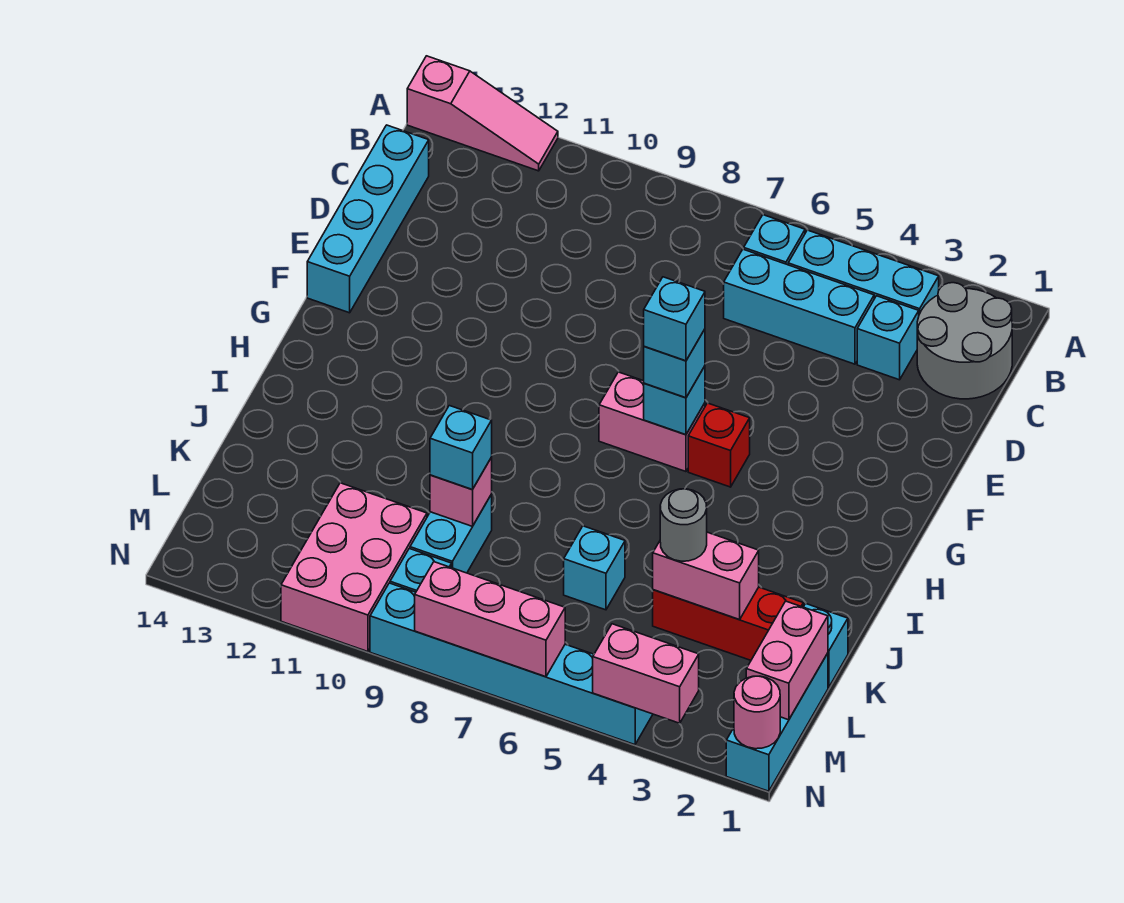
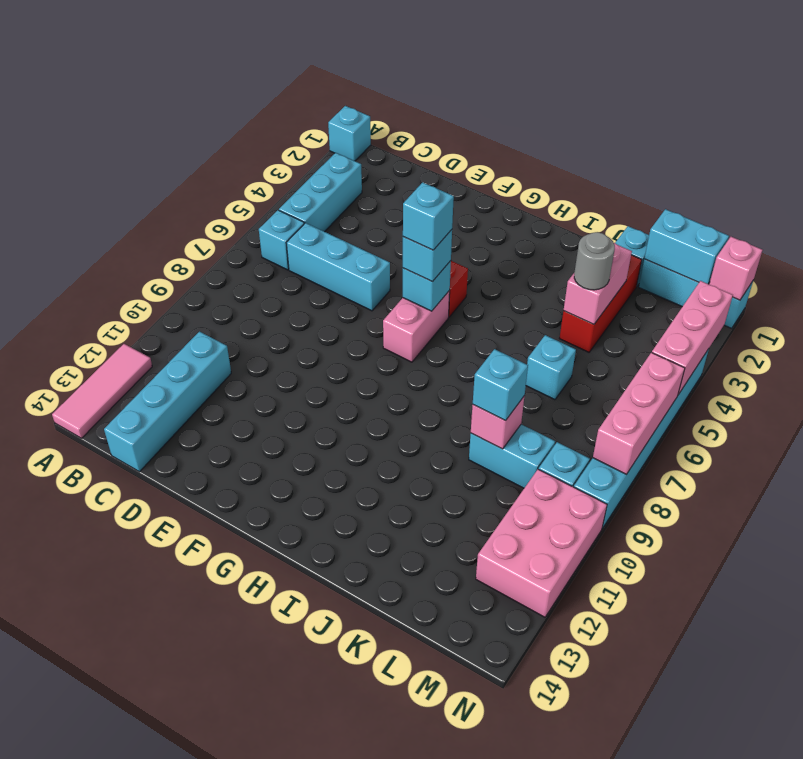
pink 1x3 slope [407,56,558,171] -> pink 1x3 tile [52,344,152,438]
grey 2x2 round brick [917,283,1012,399] -> none
cyan 1x1 brick [857,296,919,380] -> cyan 1x1 brick moved to [328,106,371,161]
cyan 1x3 brick [724,249,874,364] -> cyan 1x3 brick turned to [286,223,390,311]
cyan 1x4 brick [307,125,429,313] -> cyan 1x4 brick turned to [104,332,231,472]
pink 1x2 brick [746,601,828,720] -> cyan 1x2 brick [644,209,729,284]
pink 2x3 brick [281,483,427,652] -> pink 2x3 brick turned to [476,469,607,617]
pink 1x1 round brick [734,676,780,749] -> pink 1x1 brick [709,237,762,300]
pink 1x2 brick [593,624,699,723] -> pink 1x3 brick [652,281,733,395]

